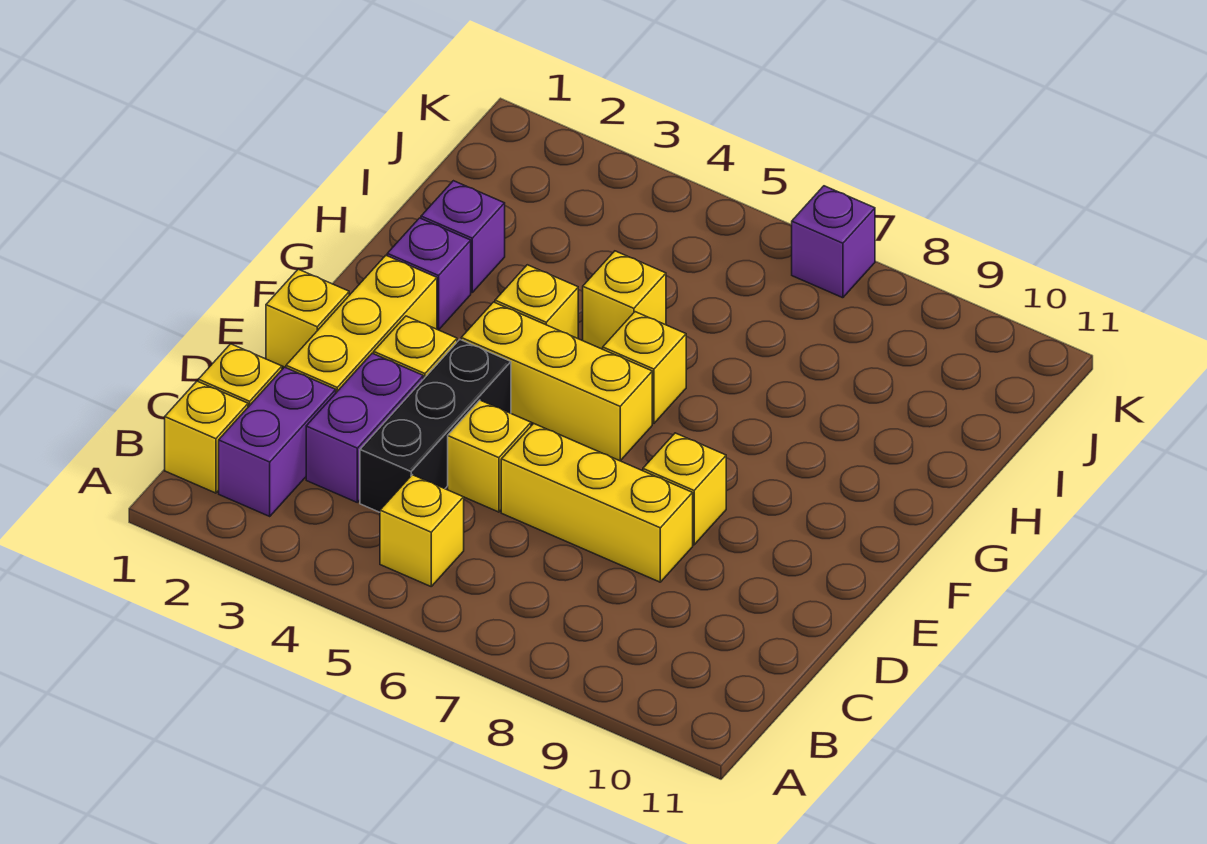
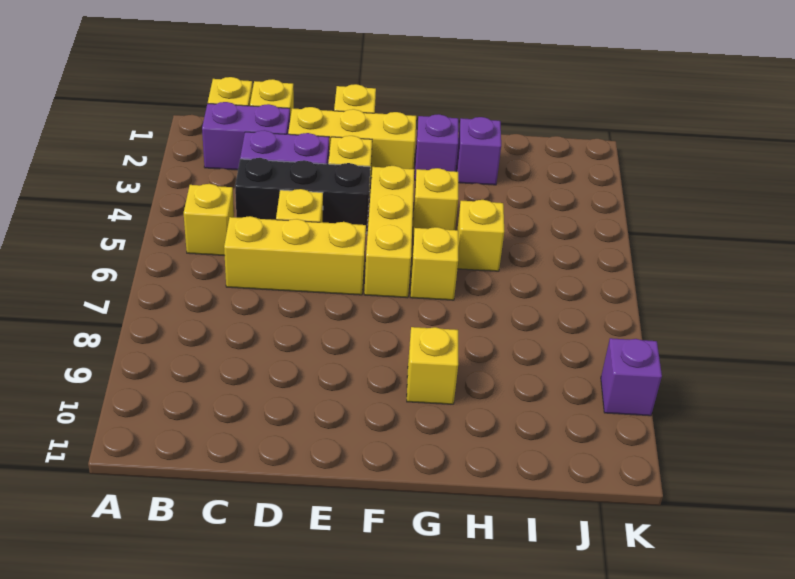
yellow 1x3 brick [501,424,693,582] -> yellow 1x3 brick turned to [224,216,366,295]
yellow 1x1 brick [643,433,726,545] -> yellow 1x1 brick moved to [407,327,458,404]
purple 1x1 brick [792,186,875,298] -> purple 1x1 brick moved to [601,338,662,416]

